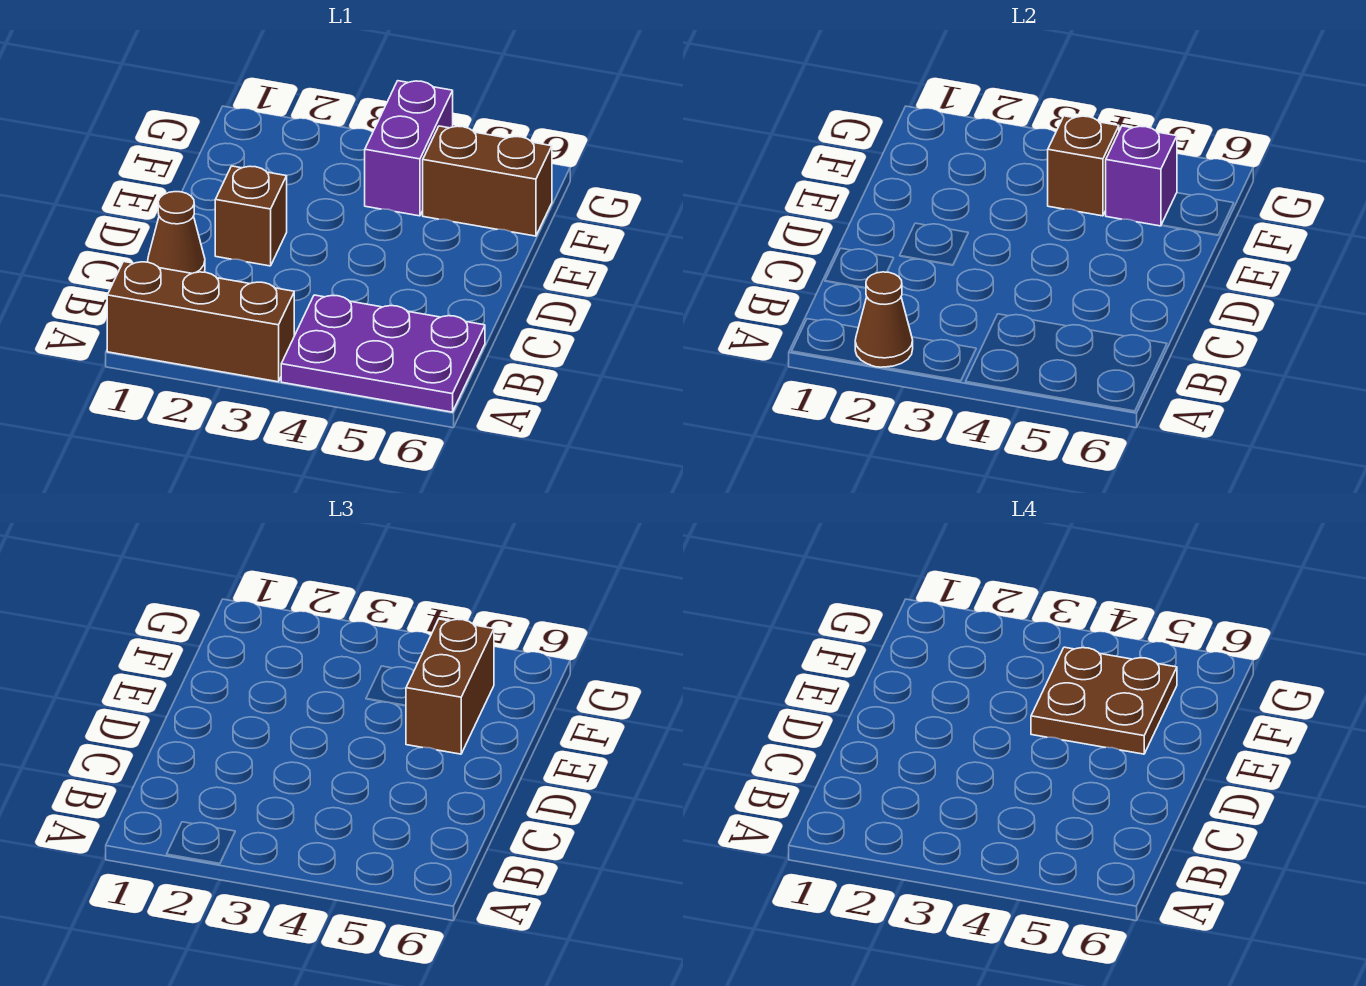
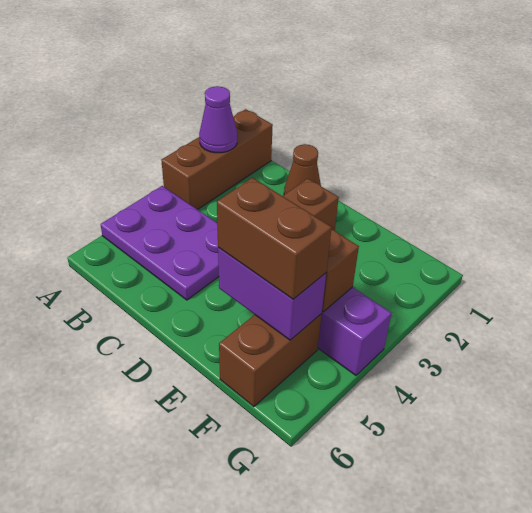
brown 1x1 cone [855,272,913,367] -> purple 1x1 cone [199,86,237,153]
purple 2x3 plate [281,295,485,412] -> purple 2x3 plate turned to [100,186,219,300]
brown 2x2 plate [1031,647,1177,754] -> none
purple 1x1 brick [1106,126,1177,226] -> purple 1x2 brick [218,247,326,340]

